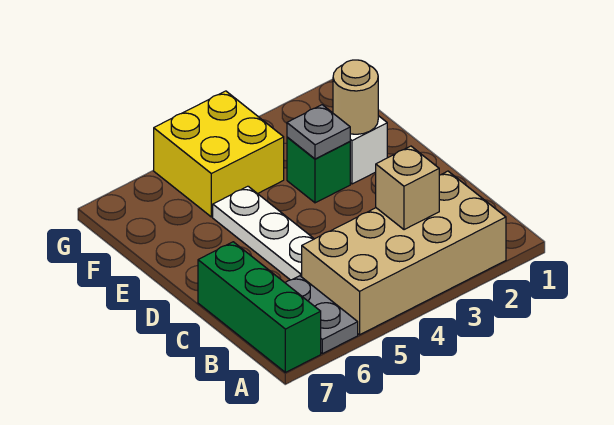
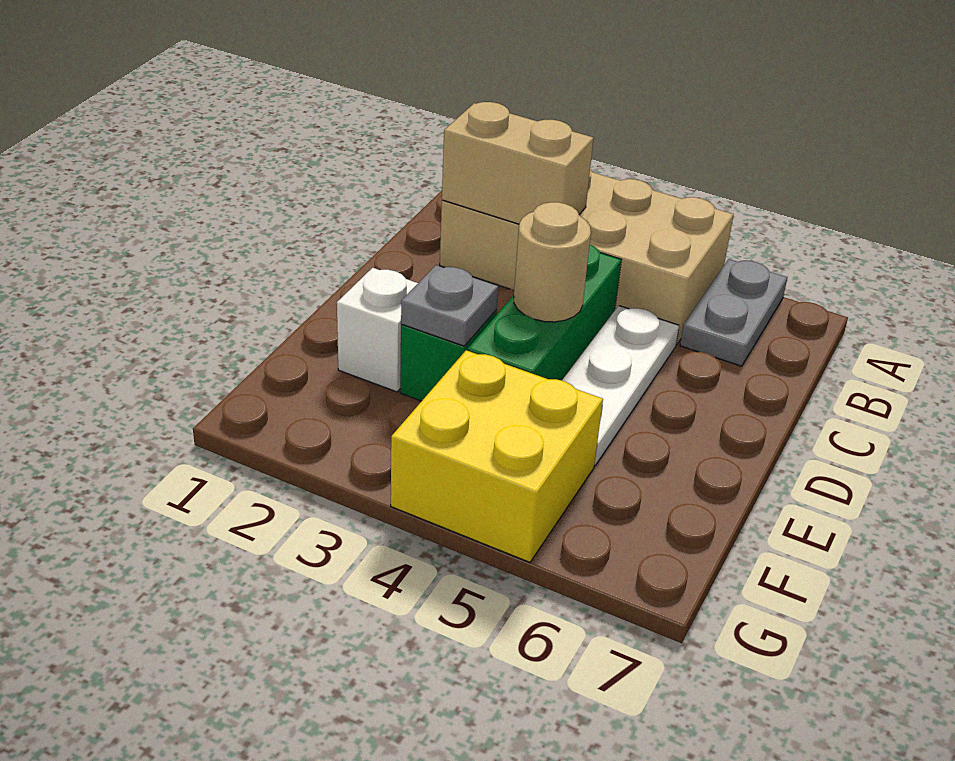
green 1x3 brick [198,242,321,372] -> green 1x3 brick moved to [467,245,621,381]
tan 1x1 brick [376,146,439,230] -> tan 1x2 brick [442,102,593,224]
tan 1x1 round brick [333,60,378,134] -> tan 1x1 round brick moved to [514,202,591,322]

